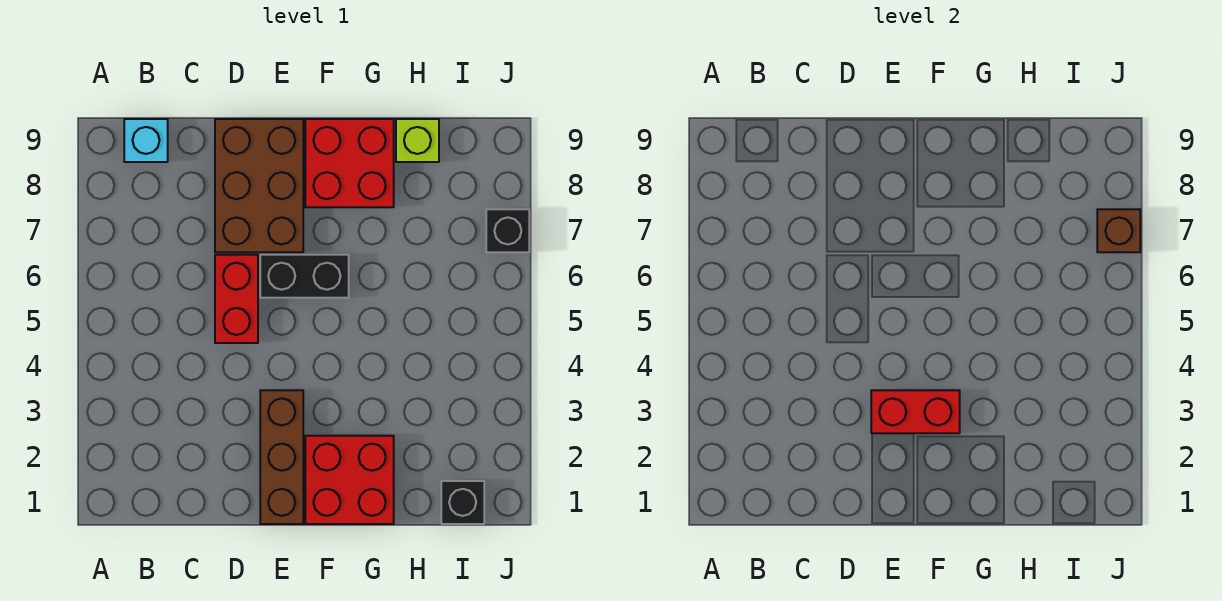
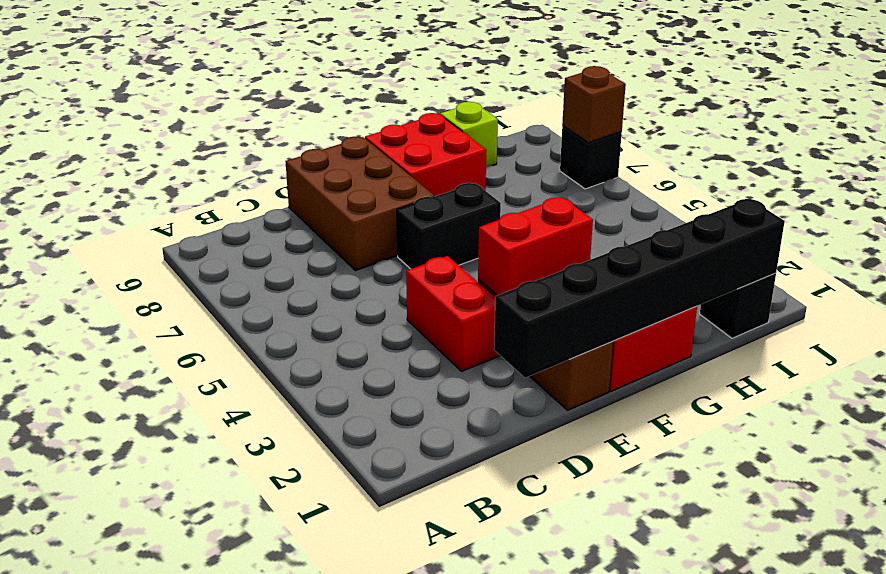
cyan 1x1 brick [124,119,168,162] -> none
none -> black 1x6 brick [494,199,785,378]
red 1x2 brick [215,255,258,343] -> red 1x2 brick moved to [406,256,500,372]

